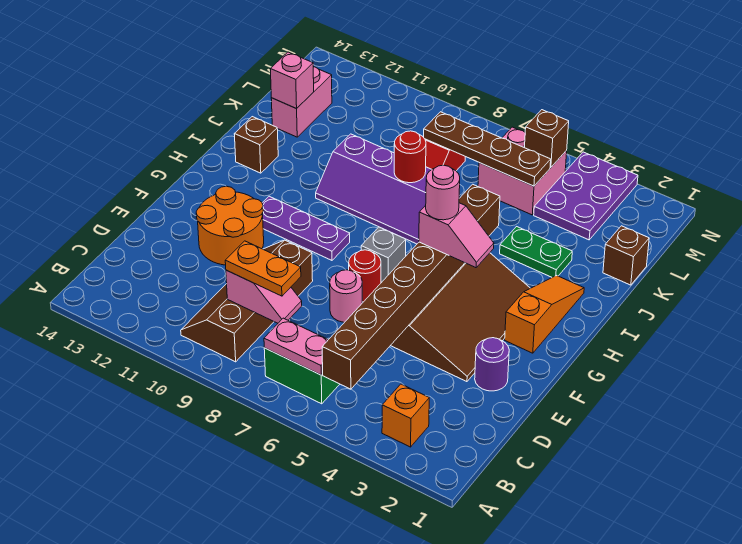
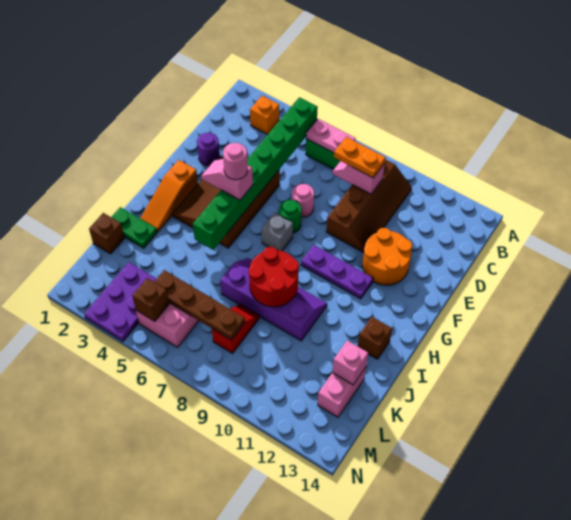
brown 1x8 brick [322,184,500,389] -> green 1x8 brick [193,97,318,250]
red 1x1 round brick [349,250,381,302] -> green 1x1 round brick [279,200,302,233]
green 1x2 plate [500,227,572,277] -> green 1x2 plate moved to [111,207,157,248]
red 1x1 round brick [394,131,426,183] -> red 2x2 round brick [249,247,299,307]

